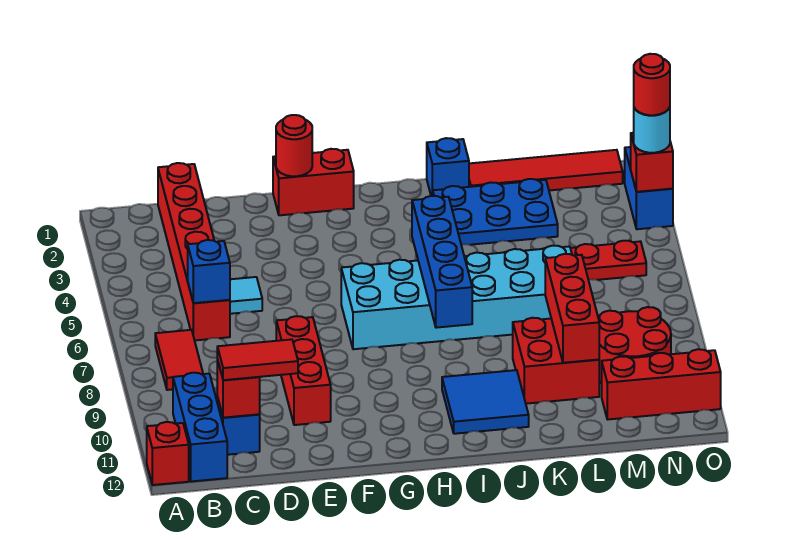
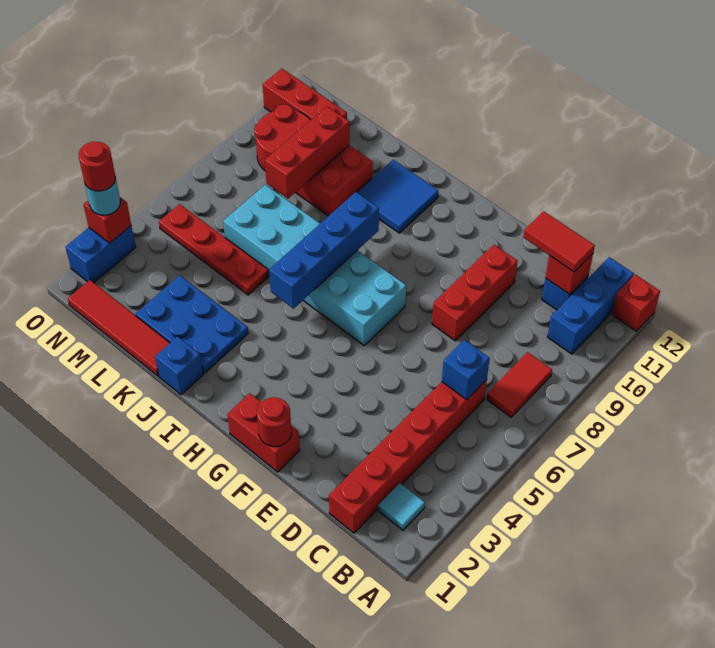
cyan 1x1 tile [230,277,262,314] -> cyan 1x1 tile moved to [378,483,425,530]

